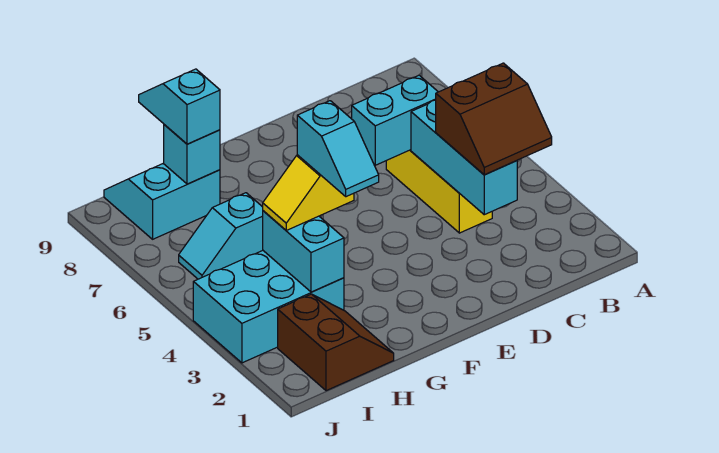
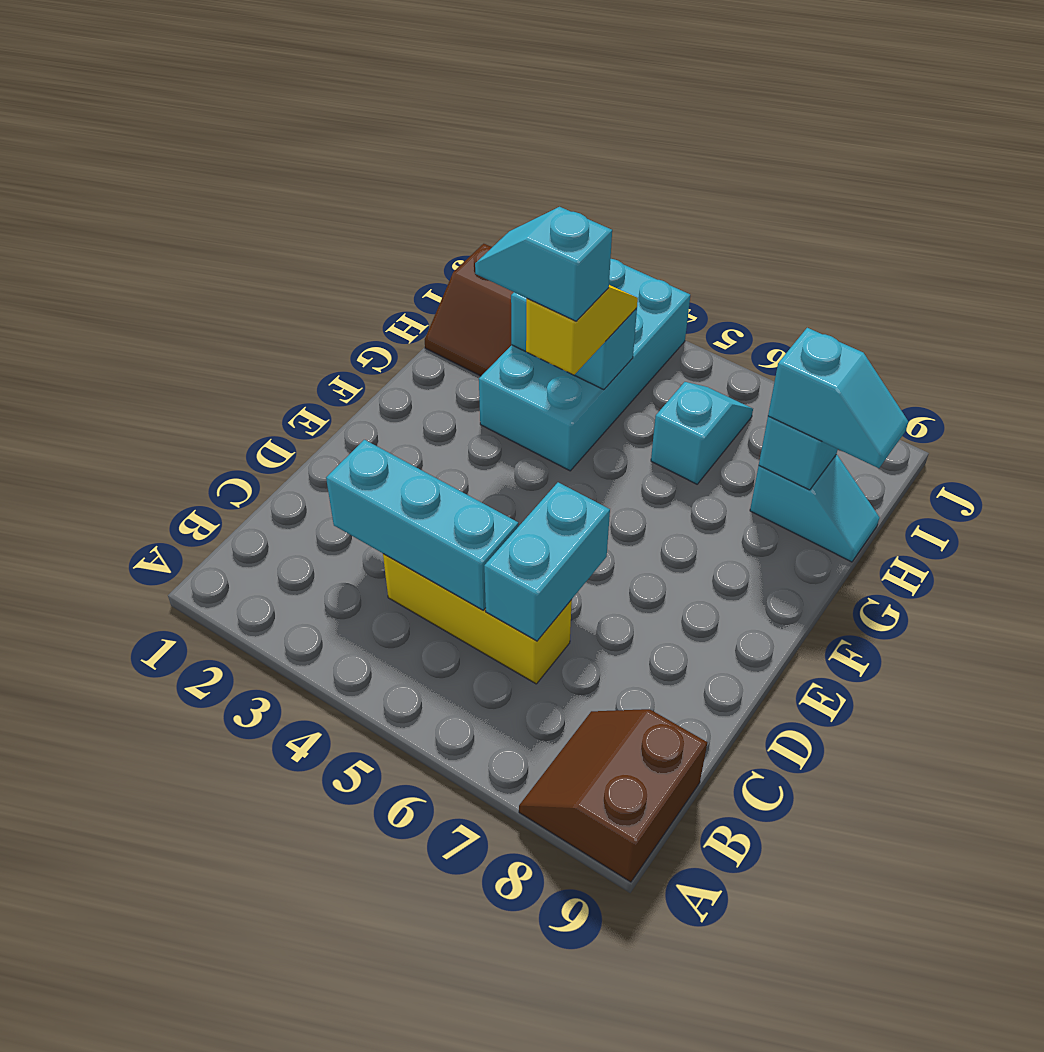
brown 2x2 slope [436,63,552,175] -> brown 2x2 slope moved to [519,709,707,882]
cyan 2x3 brick [193,251,344,363] -> cyan 2x4 brick [479,259,690,471]
cyan 2x2 slope [104,163,220,239] -> cyan 1x2 slope [750,455,880,562]

